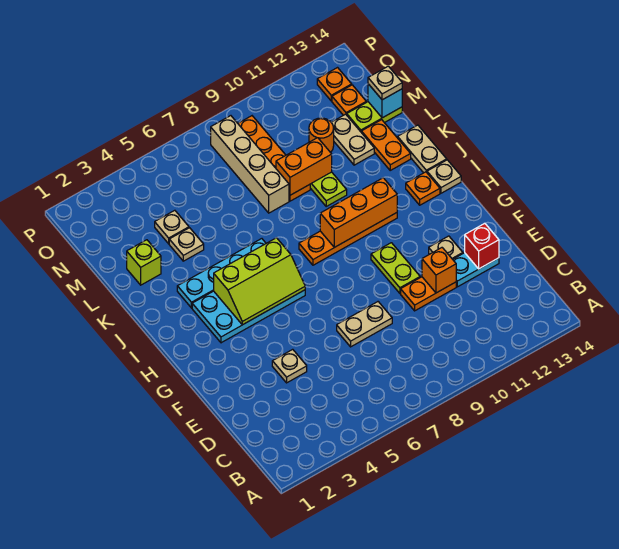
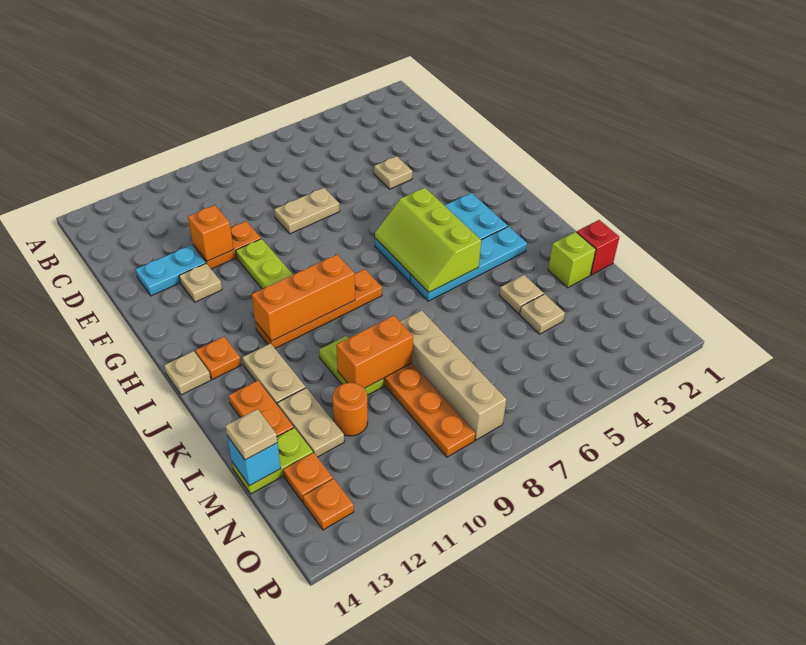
red 1x1 brick [465,223,499,269] -> red 1x1 brick moved to [577,220,619,275]
lime 2x3 slope [214,238,305,325] -> lime 2x3 slope turned to [375,188,481,293]
tan 1x2 plate [398,125,447,173] -> tan 1x2 plate moved to [242,343,306,406]

